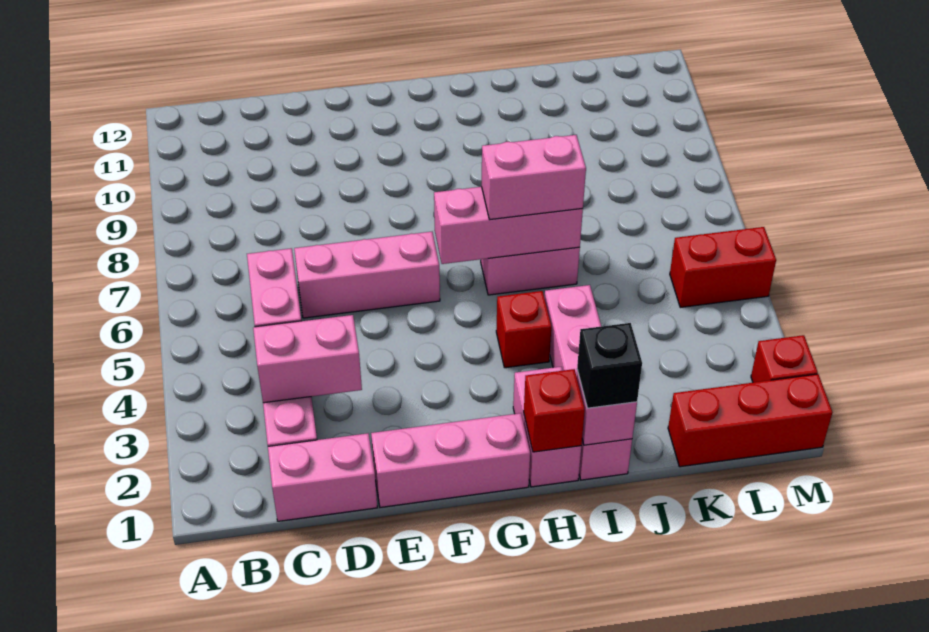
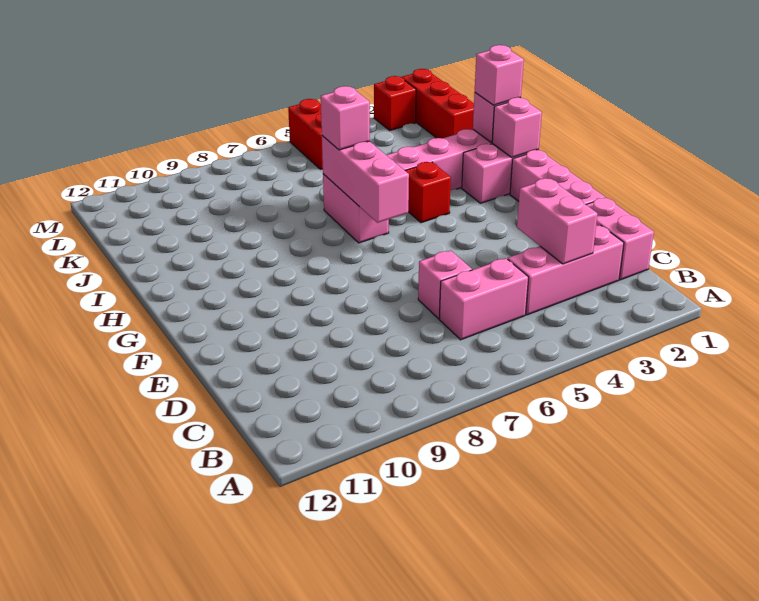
pink 1x3 brick [294,232,440,318] -> pink 1x1 brick [418,251,472,319]
red 1x1 brick [524,369,585,452] -> pink 1x1 brick [492,97,542,157]
pink 1x2 brick [482,135,586,219] -> pink 1x1 brick [321,86,370,150]
black 1x1 brick [577,323,642,408] -> pink 1x1 brick [475,45,524,105]

